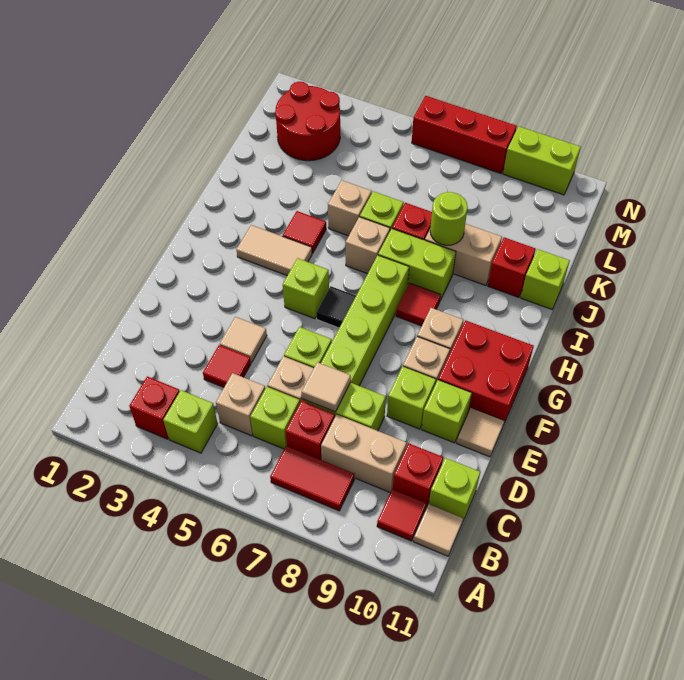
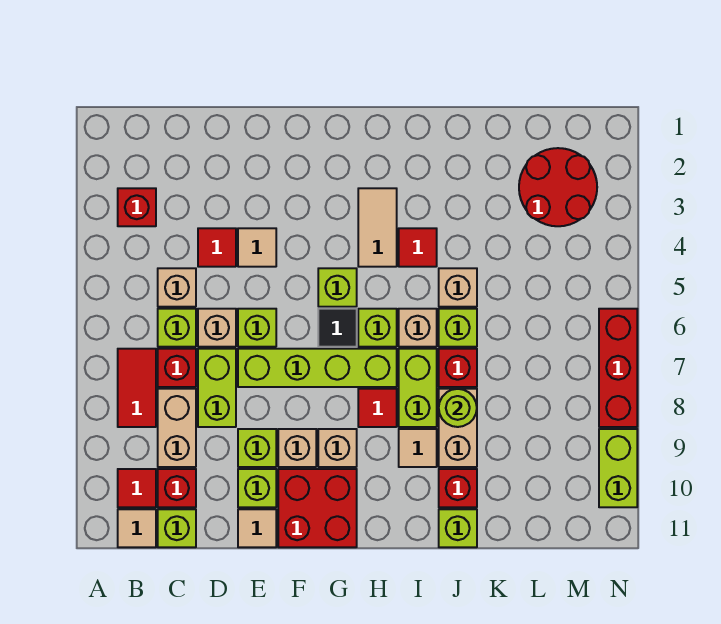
lime 1x1 brick [163,390,218,453] -> lime 1x1 brick moved to [358,309,397,347]
tan 1x1 tile [302,362,351,412] -> tan 1x1 tile moved to [399,429,437,467]

